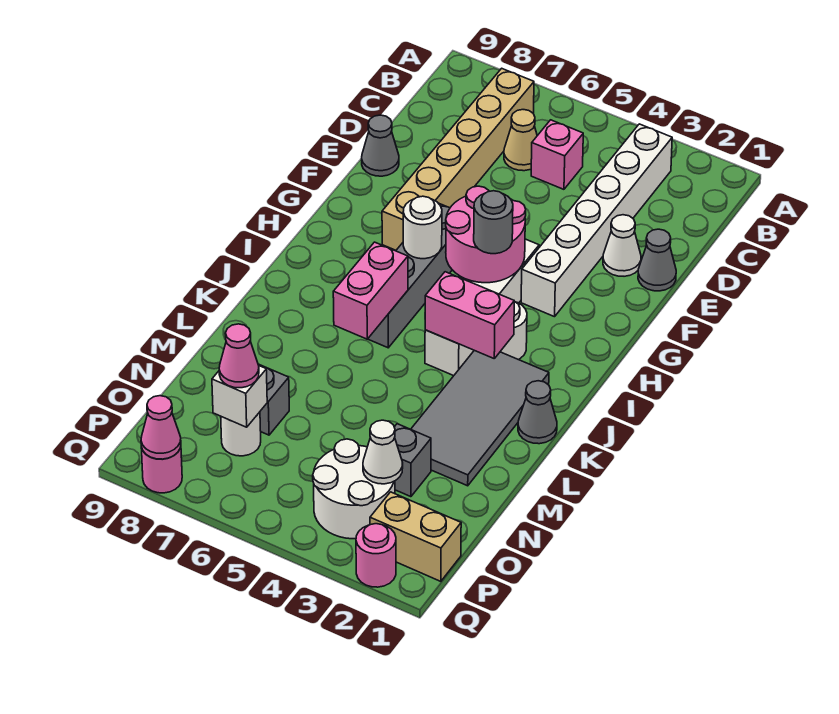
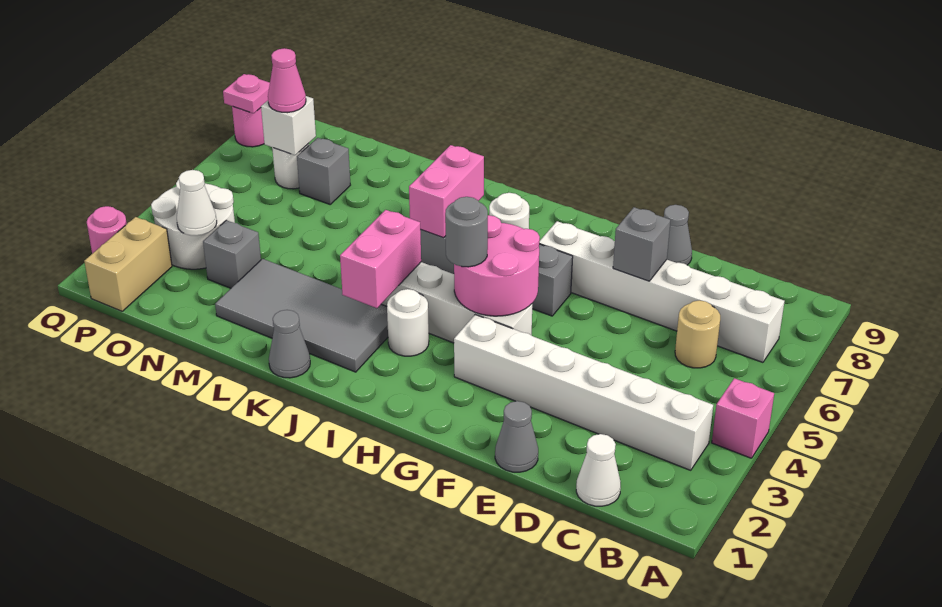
tan 1x6 brick [382,68,534,250] -> white 1x6 brick [539,221,785,362]
pink 1x1 brick [531,120,583,189] -> pink 1x1 brick moved to [712,378,774,458]
tan 1x1 cone [504,110,537,171] -> tan 1x1 round brick [675,300,720,368]
white 1x1 cone [603,215,641,276] -> white 1x1 cone moved to [576,434,621,506]
none -> grey 1x1 brick [613,207,670,281]
pink 1x2 brick [333,242,408,339] -> pink 1x2 brick turned to [409,145,484,238]
pink 1x1 cone [141,396,181,459] -> pink 1x1 plate [223,74,270,113]

